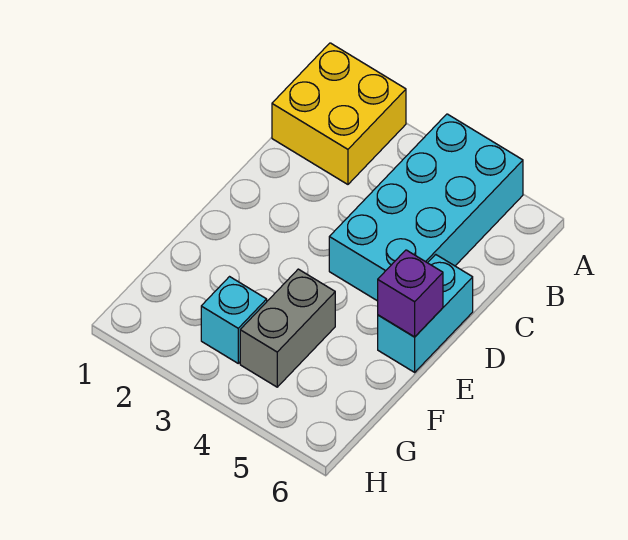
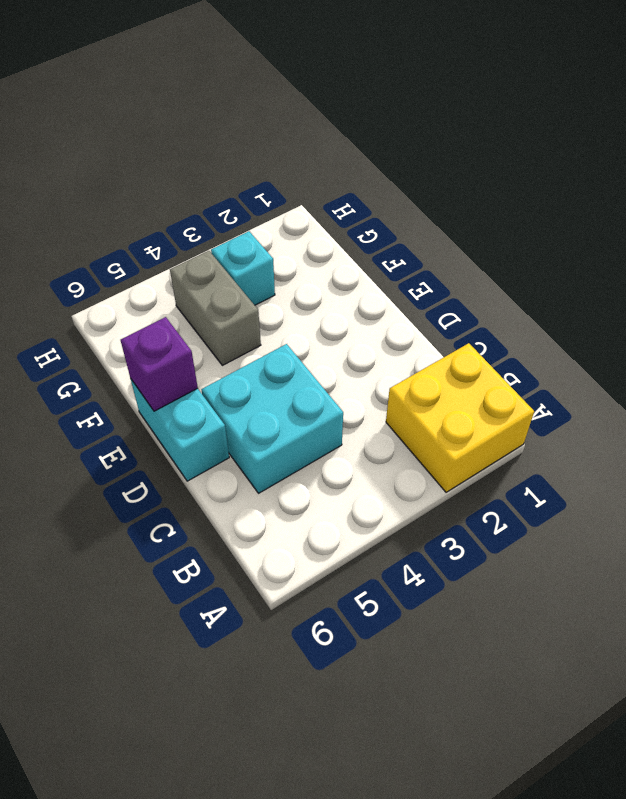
cyan 2x4 brick [329,114,523,301] -> cyan 2x2 brick [201,344,343,493]

